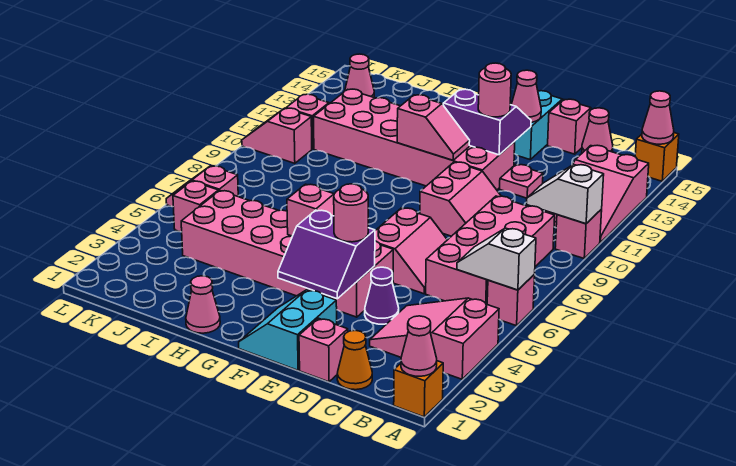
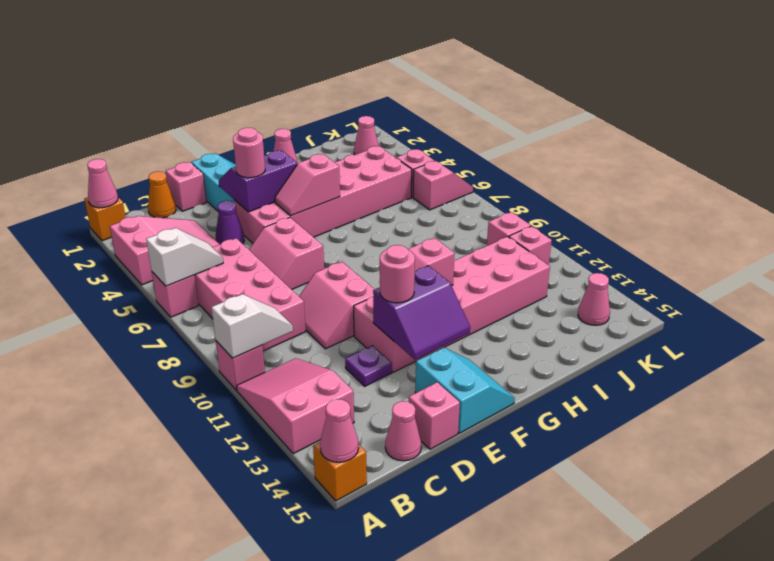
pink 1x1 plate [500,165,543,198] -> purple 1x1 plate [345,345,392,386]
pink 1x1 cone [511,70,541,122] -> pink 1x1 cone moved to [354,116,379,155]

